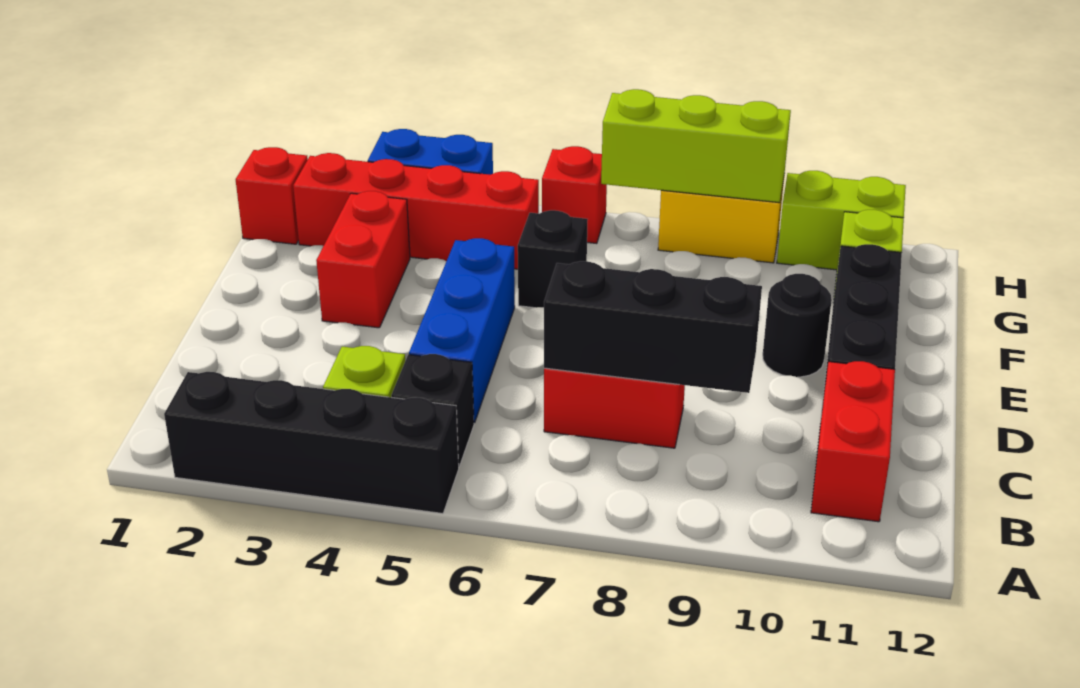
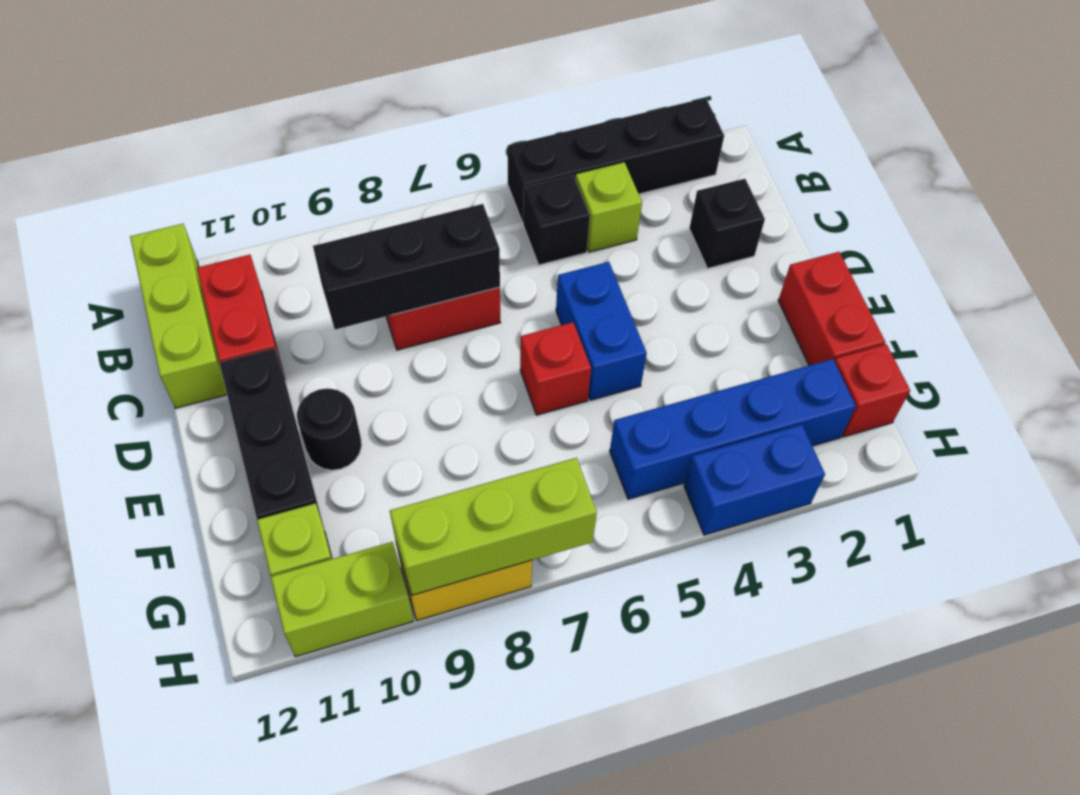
none -> lime 1x3 brick [130,224,227,408]
blue 1x3 brick [409,238,515,423] -> blue 1x2 brick [556,262,647,400]
red 1x2 brick [316,191,410,328] -> red 1x2 brick moved to [778,252,885,366]
black 1x1 brick [518,210,588,308] -> black 1x1 brick moved to [689,179,765,269]
red 1x4 brick [293,153,539,269] -> blue 1x4 brick [610,359,856,499]
red 1x1 brick [542,146,607,244] -> red 1x1 brick moved to [520,322,591,415]

